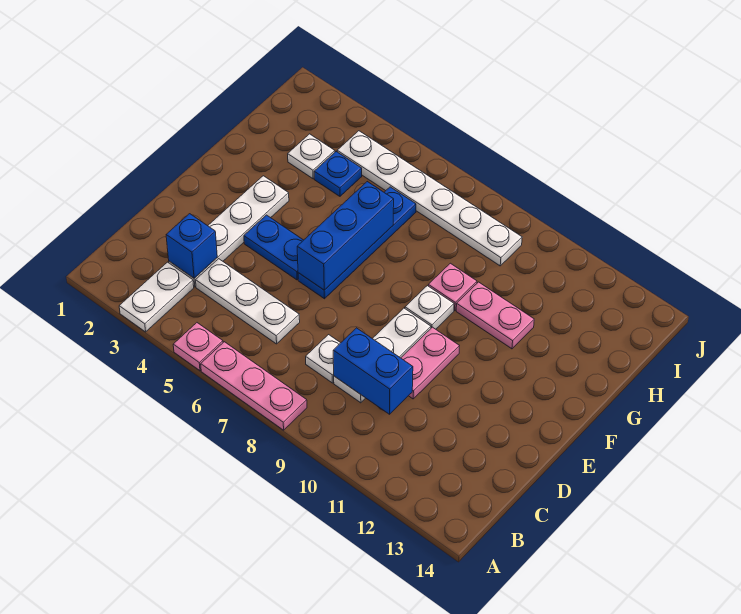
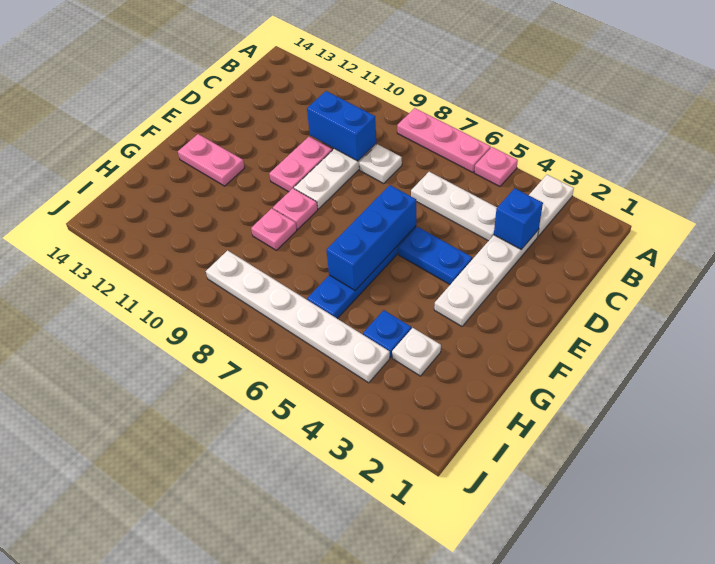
white 1x1 plate [405,286,454,329] -> pink 1x1 plate [273,188,318,229]
pink 1x2 plate [456,282,534,349] -> pink 1x2 plate moved to [178,134,245,186]

